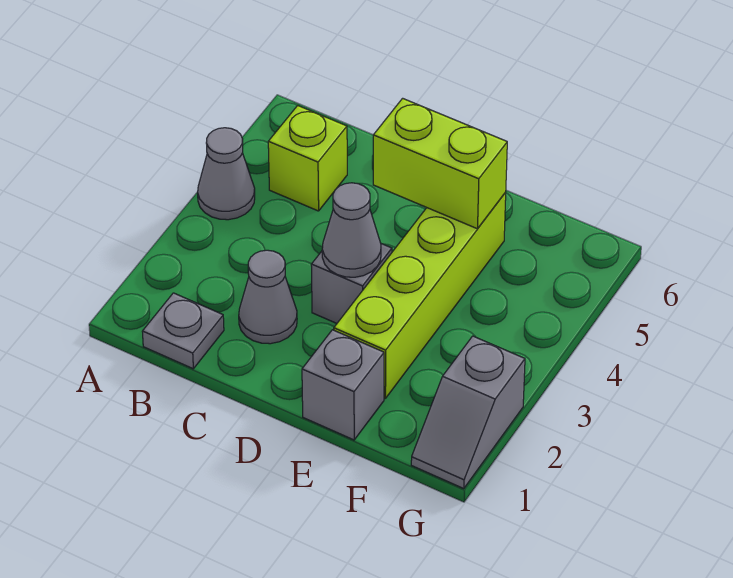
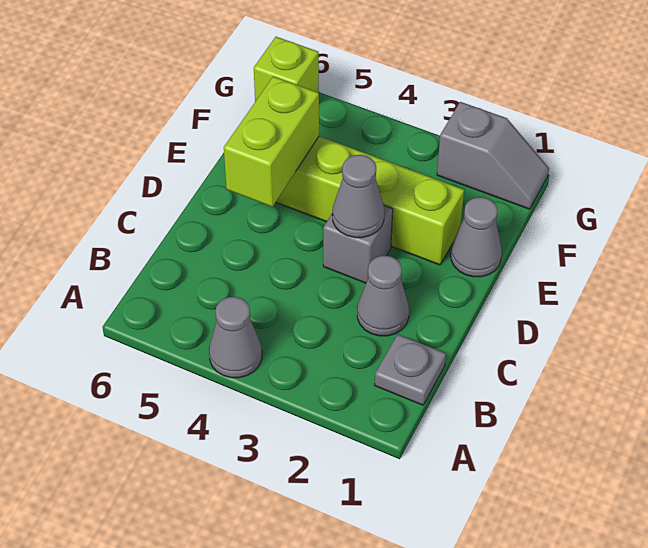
lime 1x1 brick [268,105,347,211] -> lime 1x1 brick moved to [254,37,319,102]
grey 1x1 brick [302,330,384,440] -> grey 1x1 cone [451,197,502,277]

